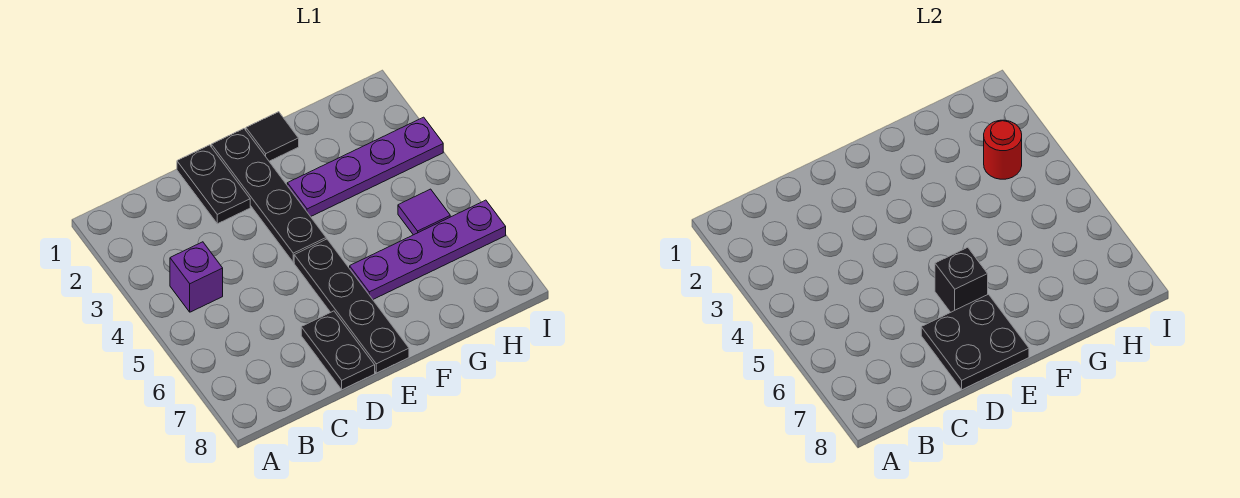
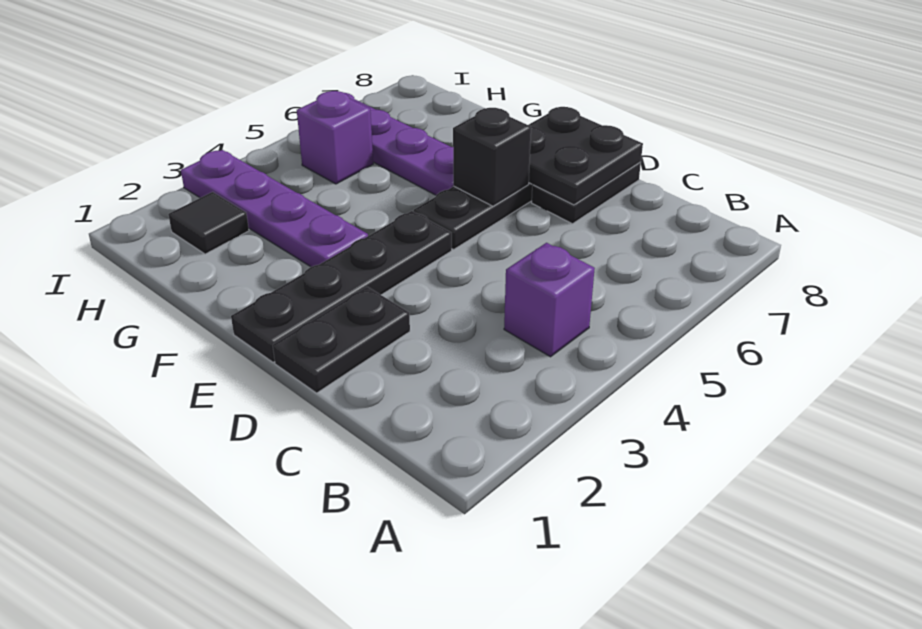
black 1x1 tile [246,112,299,161] -> black 1x1 tile moved to [168,192,249,254]
red 1x1 round brick [984,120,1022,179] -> none
purple 1x1 tile [398,189,450,235] -> purple 1x1 brick [297,91,373,184]

